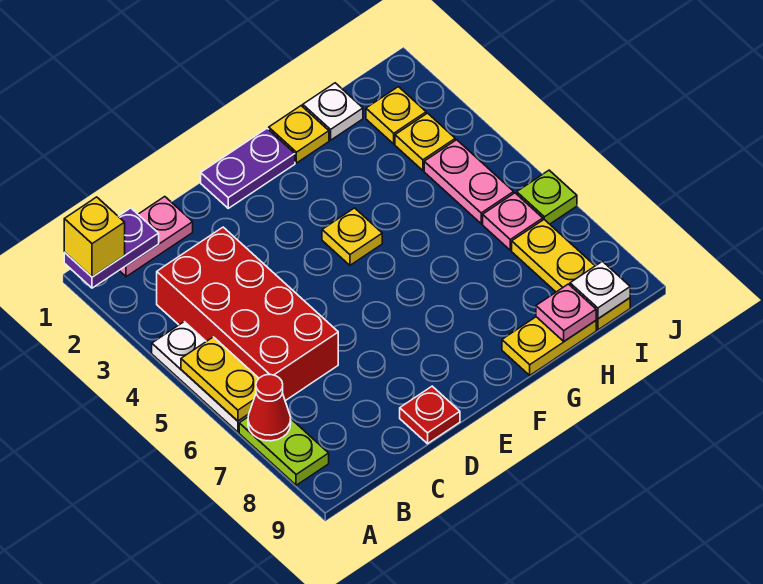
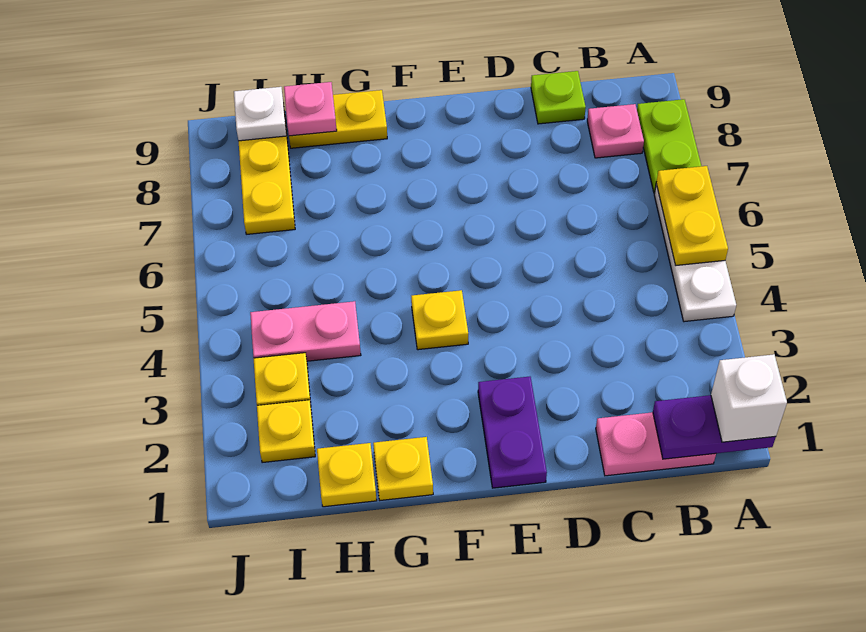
yellow 1x1 brick [64,197,125,277] -> white 1x1 brick [711,354,787,442]
red 1x1 cone [248,375,291,441] -> none
red 2x4 brick [157,227,338,401] -> none
red 1x1 plate [400,386,460,444] -> none
purple 1x2 plate [201,129,295,208] -> purple 1x2 plate turned to [478,377,547,488]
white 1x1 plate [303,83,363,140] -> yellow 1x1 plate [317,443,377,507]
pink 1x2 plate [424,140,514,224] -> pink 1x2 plate turned to [250,301,361,361]
pink 1x1 plate [483,193,543,250] -> pink 1x1 plate moved to [587,104,644,158]
lime 1x1 plate [517,170,577,224] -> lime 1x1 plate moved to [531,71,586,124]

